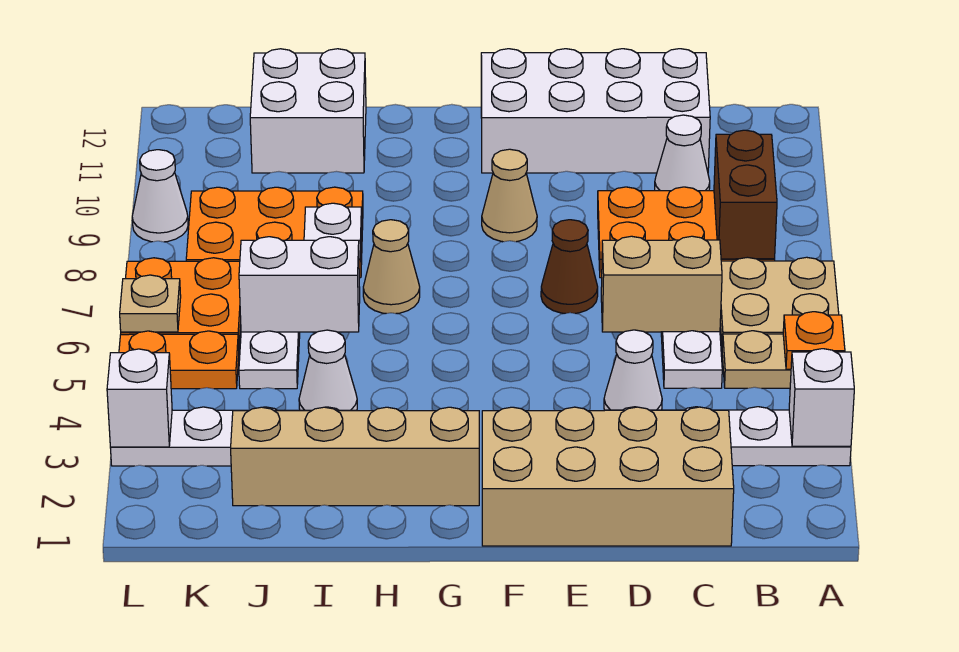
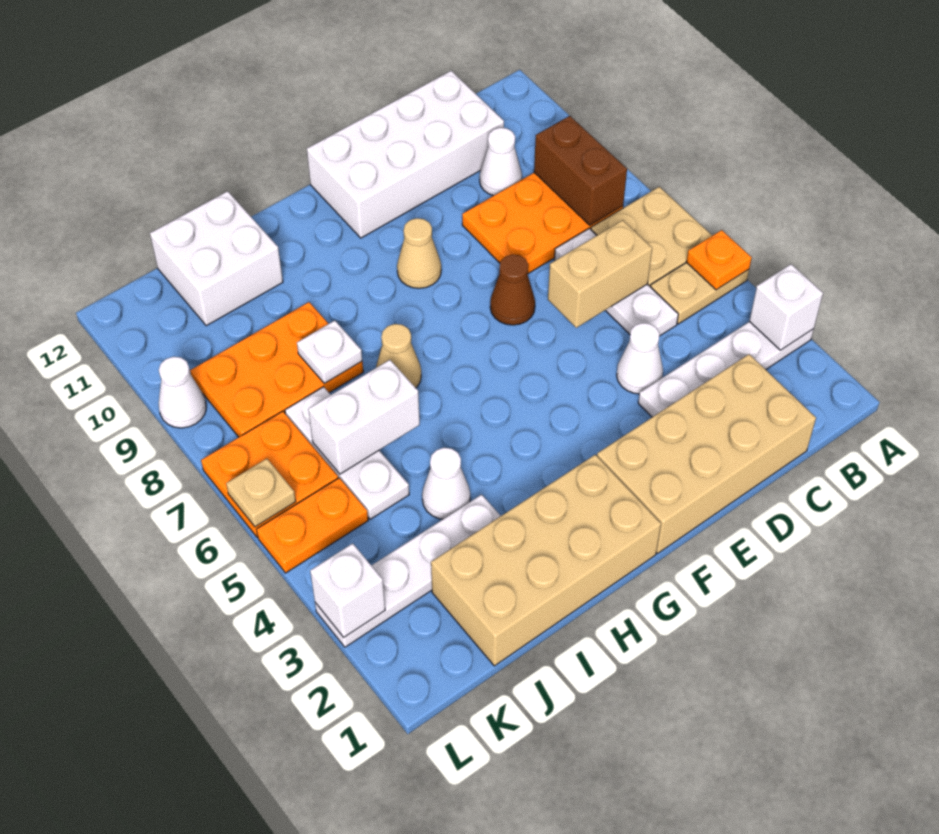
tan 1x4 brick [231,407,479,506] -> tan 2x4 brick [431,455,661,666]

